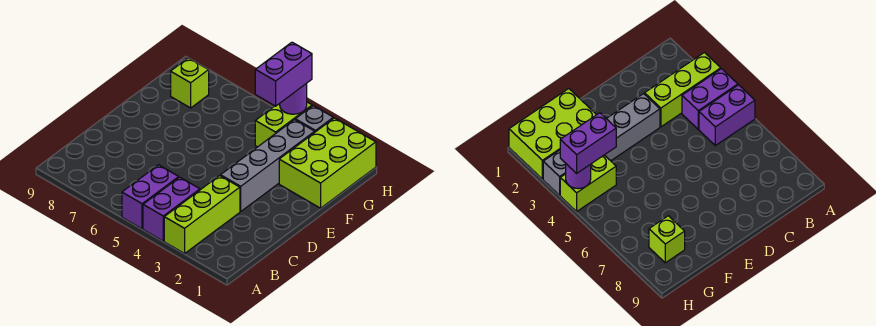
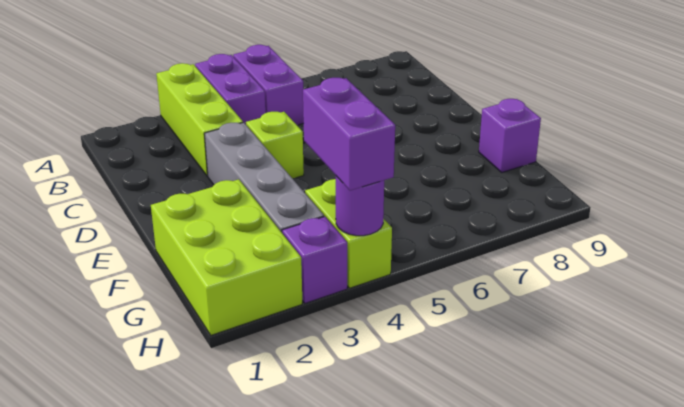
none -> purple 1x1 brick [479,99,541,172]
lime 1x1 brick [171,58,209,108] -> lime 1x1 brick moved to [246,112,304,178]
grey 1x1 brick [295,106,333,132] -> purple 1x1 brick [282,217,347,303]

